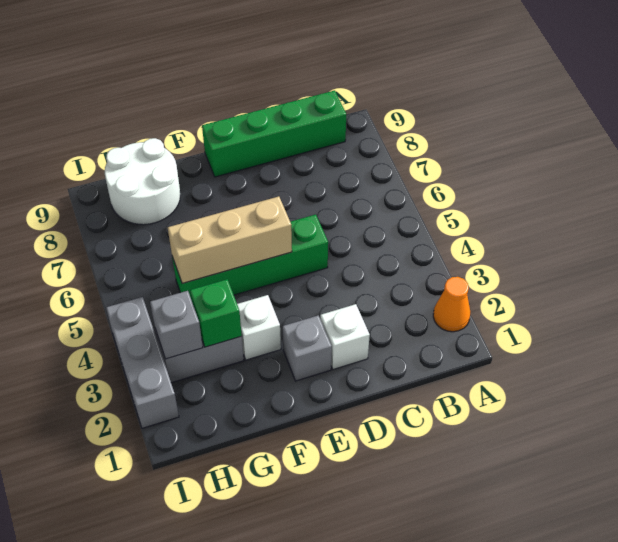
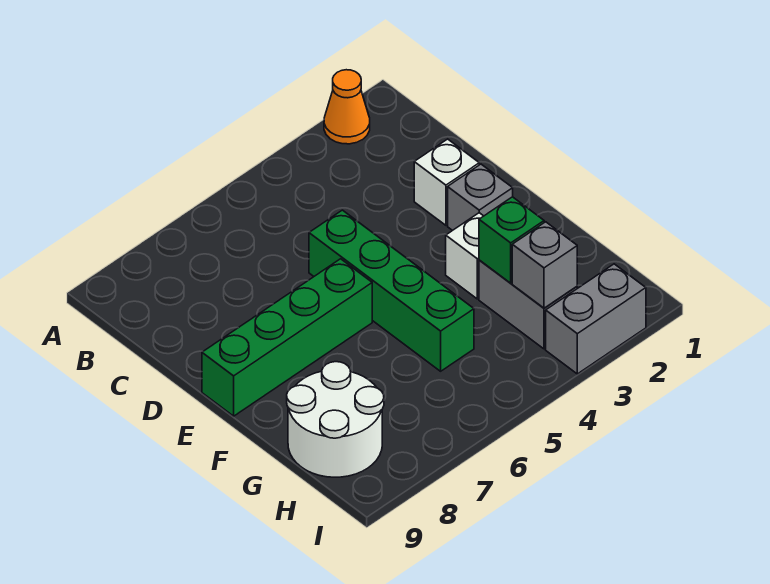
green 1x4 brick [202,90,346,177] -> green 1x4 brick turned to [202,259,372,416]
tan 1x3 brick [168,196,292,284] -> none
grey 1x3 brick [106,297,179,428] -> grey 1x2 brick [546,264,646,374]

